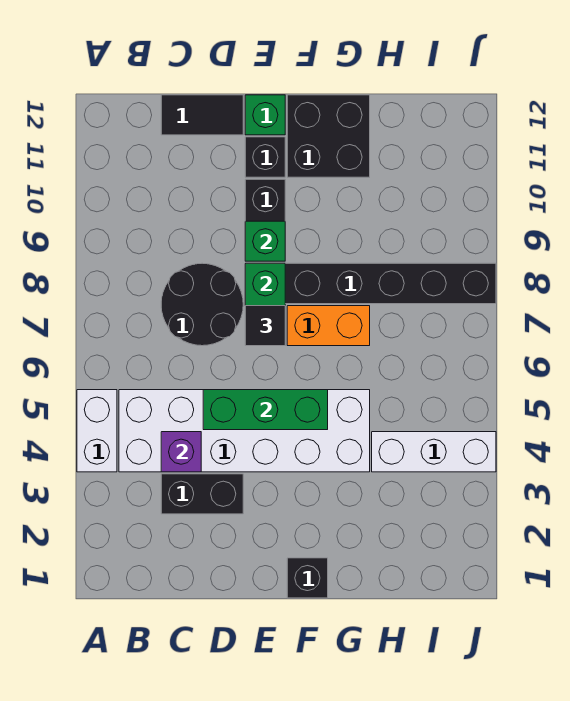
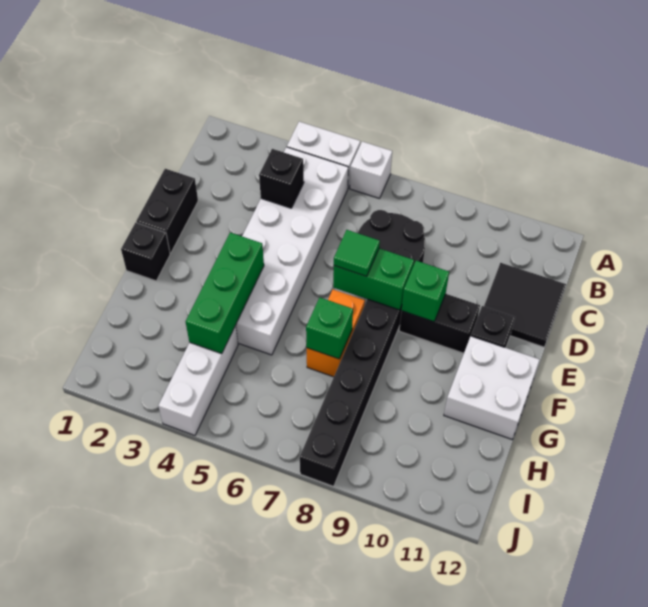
none -> white 1x1 brick [350,141,392,199]
black 1x2 brick [161,474,243,514] -> black 1x2 brick moved to [136,169,198,253]
purple 1x1 brick [161,432,201,472] -> black 1x1 brick [259,149,304,208]
black 1x2 tile [161,95,243,135] -> black 2x2 tile [484,263,566,347]
green 1x3 brick [203,390,328,430] -> green 1x3 brick moved to [186,233,264,354]
black 1x1 tile [245,306,285,346] -> green 1x1 tile [334,230,380,276]
green 1x1 brick [245,95,285,135] -> green 1x1 brick moved to [306,297,353,359]
black 2x2 brick [287,95,370,177] -> white 2x2 brick [444,336,539,439]

